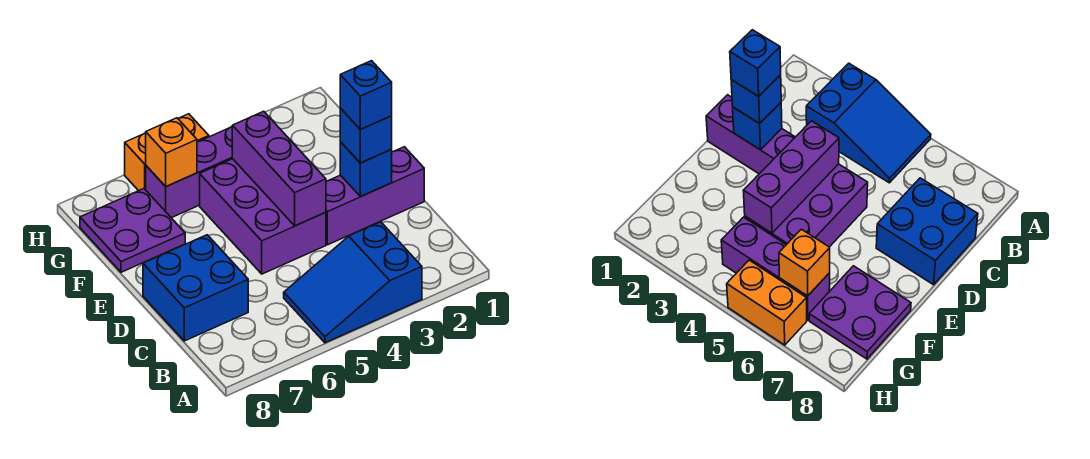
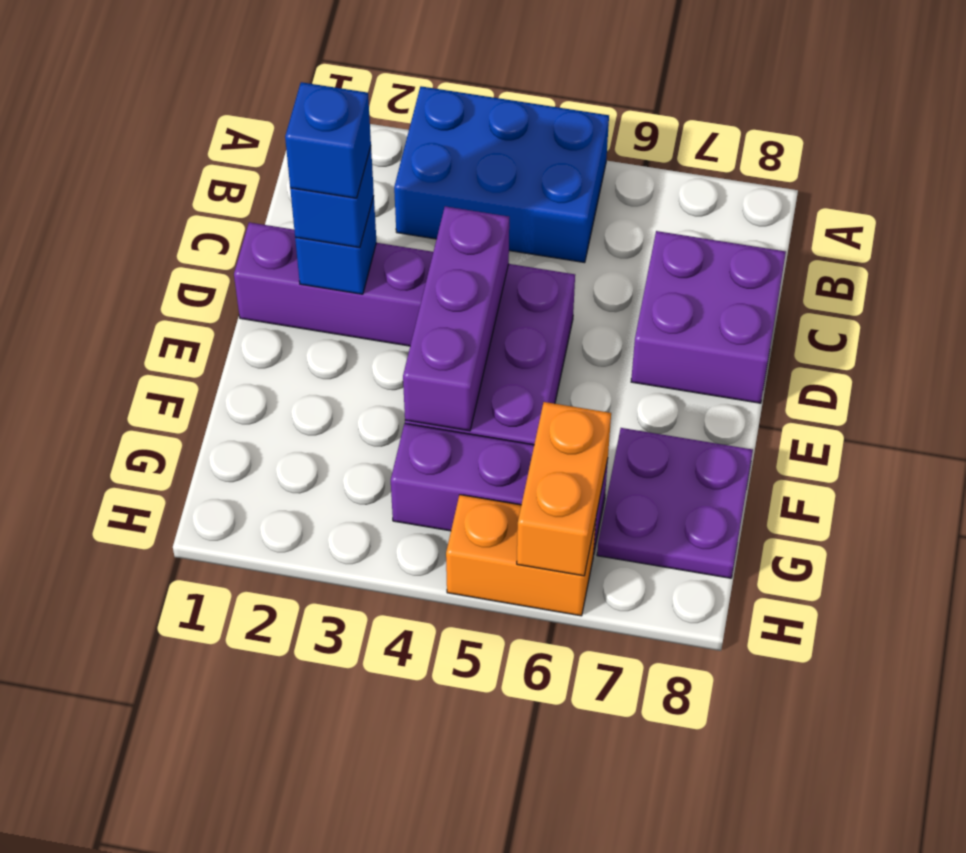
blue 2x3 slope [284,222,422,343] -> blue 2x3 brick [394,86,609,263]
blue 2x2 brick [143,235,248,341] -> purple 2x2 brick [631,231,786,403]
orange 1x1 brick [146,118,197,187] -> orange 1x2 brick [517,402,611,576]

